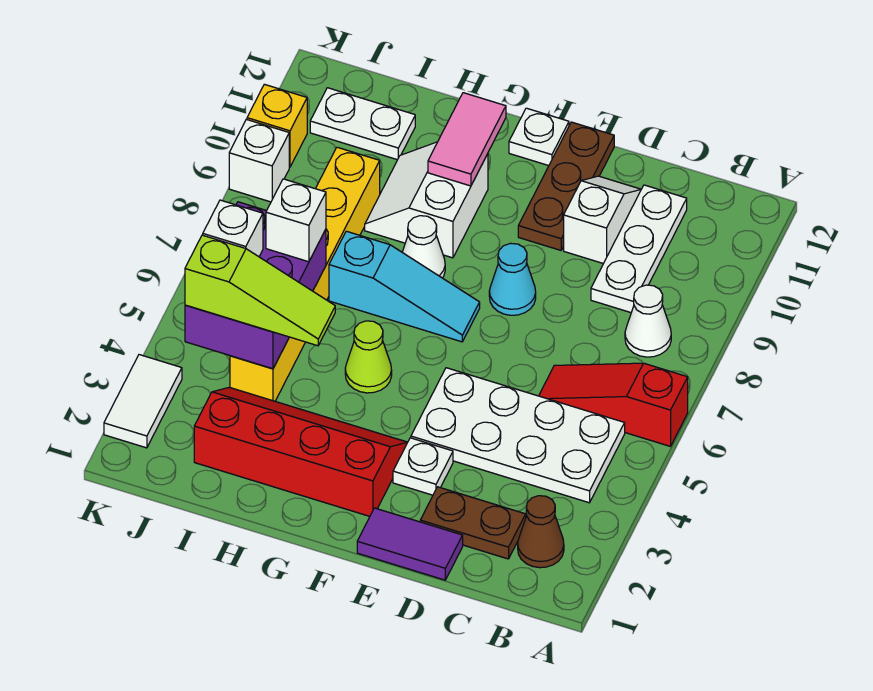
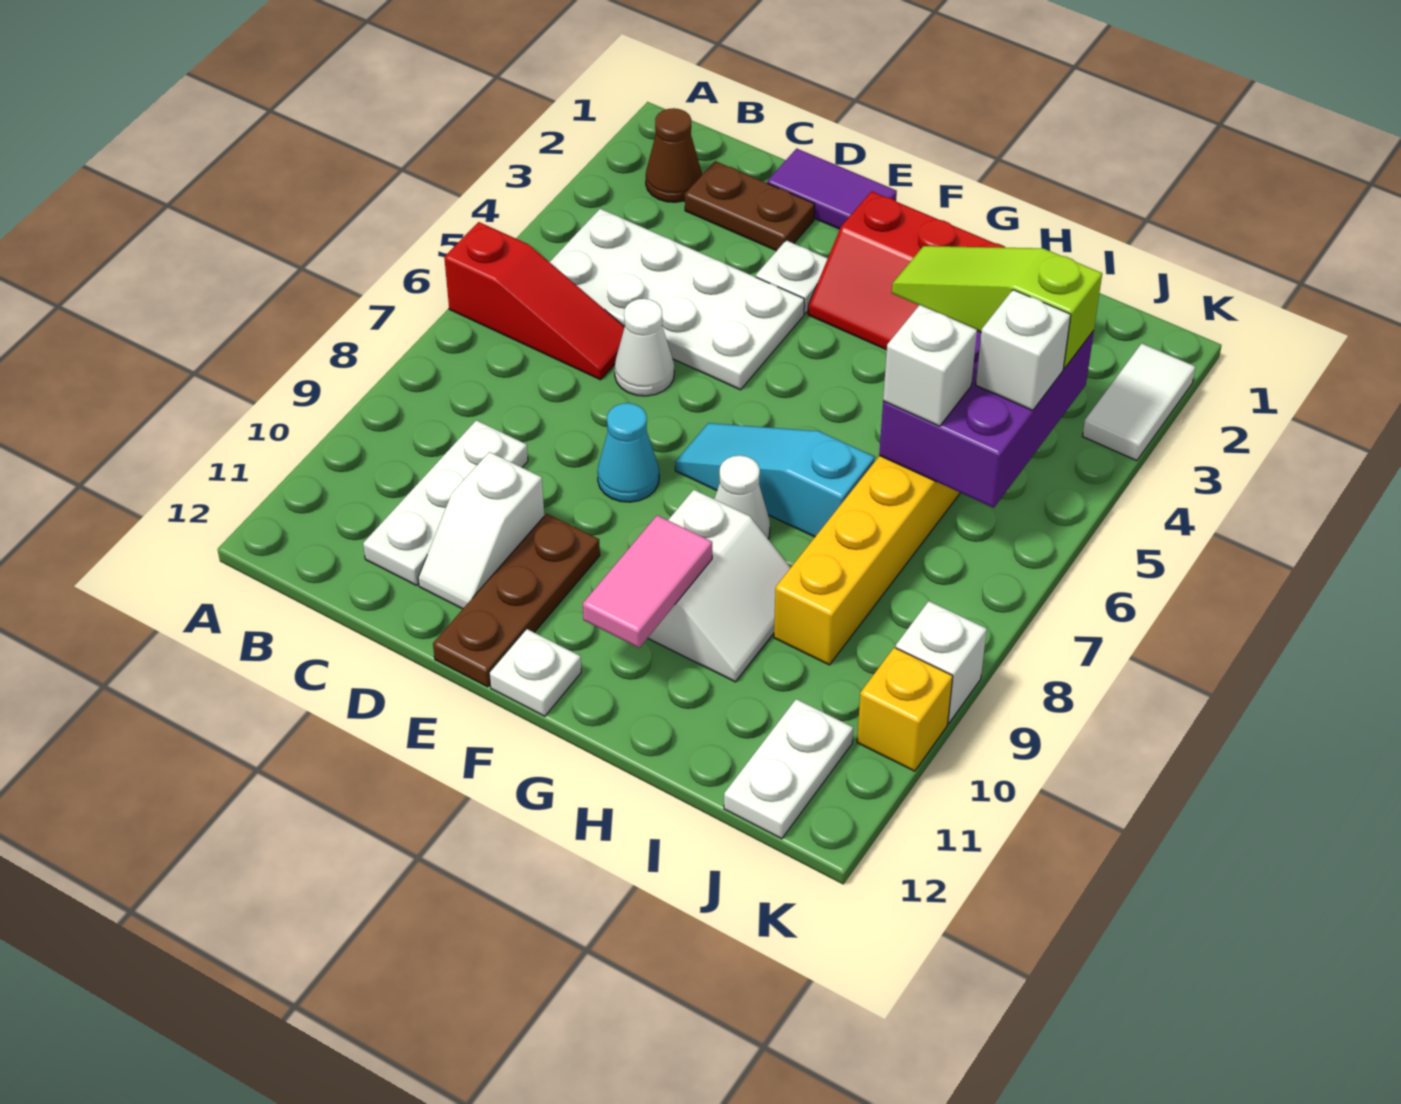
white 1x1 cone [625,285,671,357] -> white 1x1 cone moved to [614,299,674,396]
lime 1x1 cone [345,321,392,393] -> none
white 1x2 plate [310,88,415,160] -> white 1x2 plate turned to [724,699,853,839]

